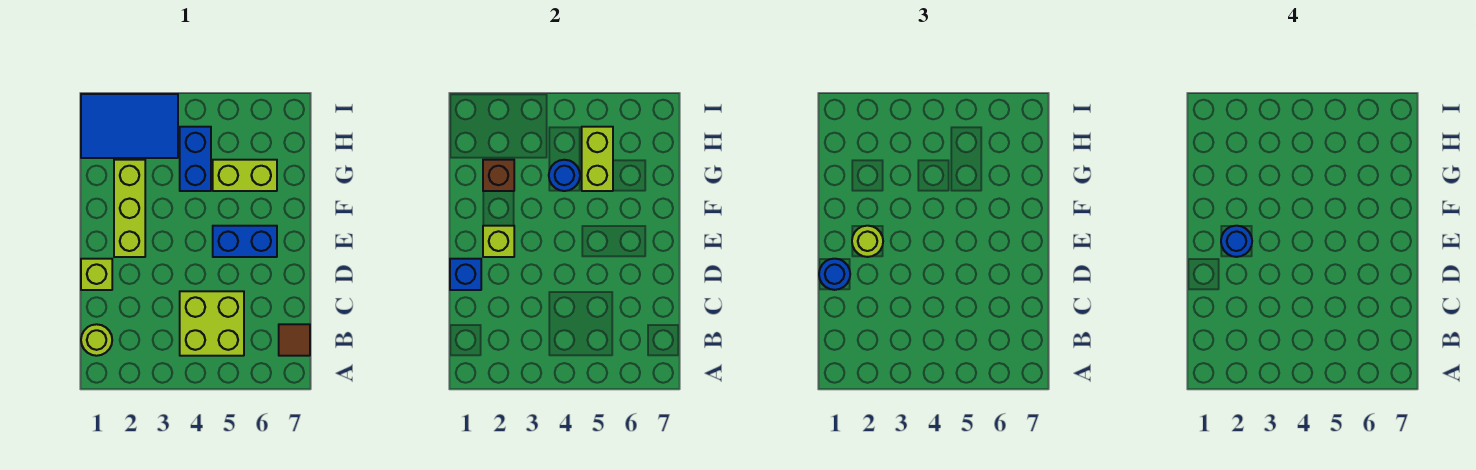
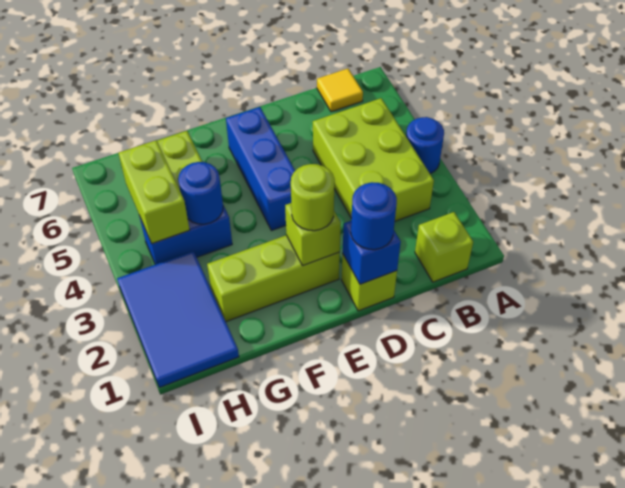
lime 1x1 round brick [81,324,112,356] -> lime 1x1 brick [415,212,473,282]
lime 2x2 brick [180,291,244,356] -> lime 2x3 brick [313,98,434,221]
brown 1x1 tile [279,324,310,356] -> yellow 1x1 tile [317,69,363,112]
blue 1x1 round brick [1221,226,1252,257] -> blue 1x1 round brick moved to [406,117,444,174]
blue 1x2 brick [213,226,277,257] -> blue 1x3 brick [226,107,295,231]
brown 1x1 brick [483,160,514,191] -> none
lime 1x2 brick [582,127,613,191] -> lime 1x2 brick turned to [118,140,190,244]

